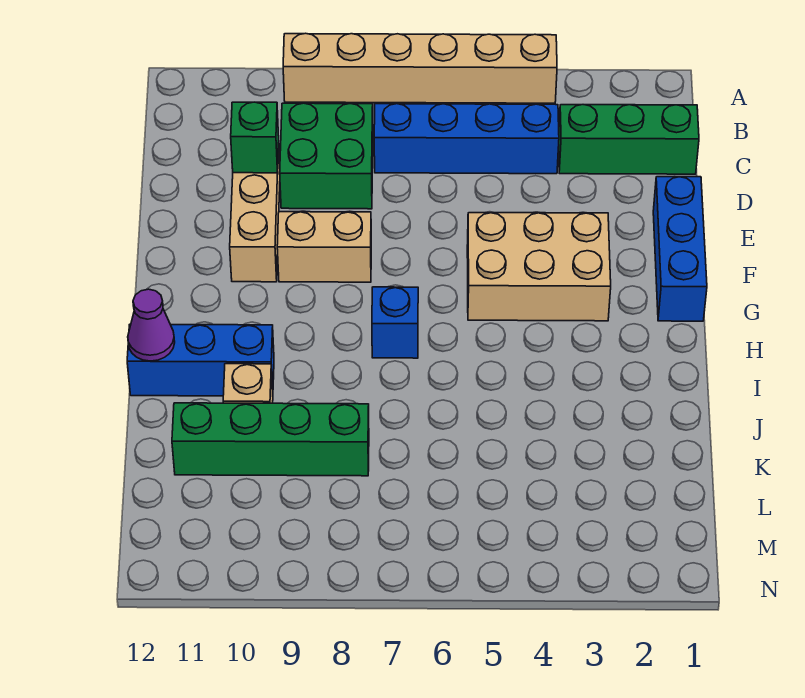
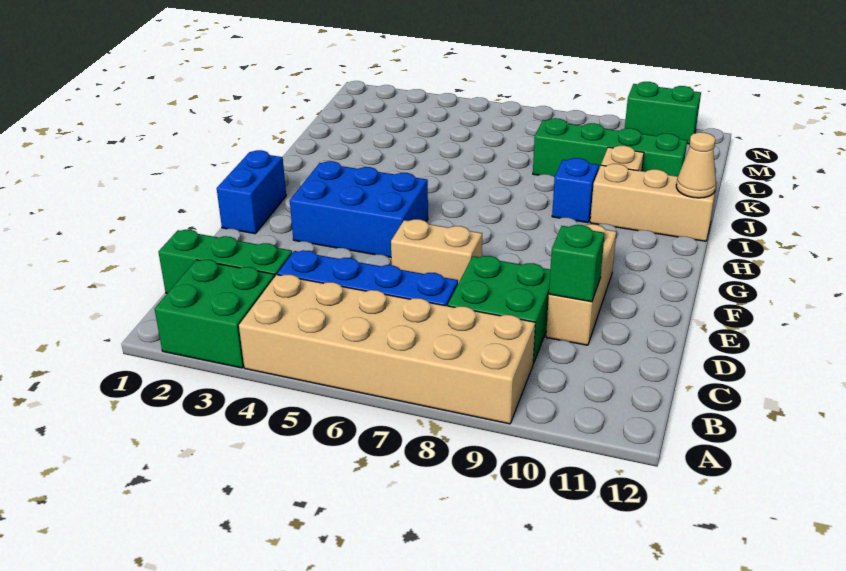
none -> green 2x2 brick [155,260,275,368]
tan 1x6 brick [283,33,557,103] -> tan 2x6 brick [239,275,535,424]
blue 1x3 brick [653,177,707,321] -> blue 1x2 brick [217,150,286,234]
tan 2x3 brick [467,213,611,321] -> blue 2x3 brick [290,161,428,257]
tan 1x2 brick [277,212,371,282] -> tan 1x2 brick moved to [391,219,482,284]
blue 1x1 brick [372,287,418,358] -> blue 1x1 brick moved to [552,158,599,223]
blue 1x3 brick [127,324,274,396] -> tan 1x3 brick [590,164,717,241]
purple 1x1 cone [128,289,175,361] -> tan 1x1 cone [676,132,716,198]
none -> green 1x2 brick [625,82,701,144]

